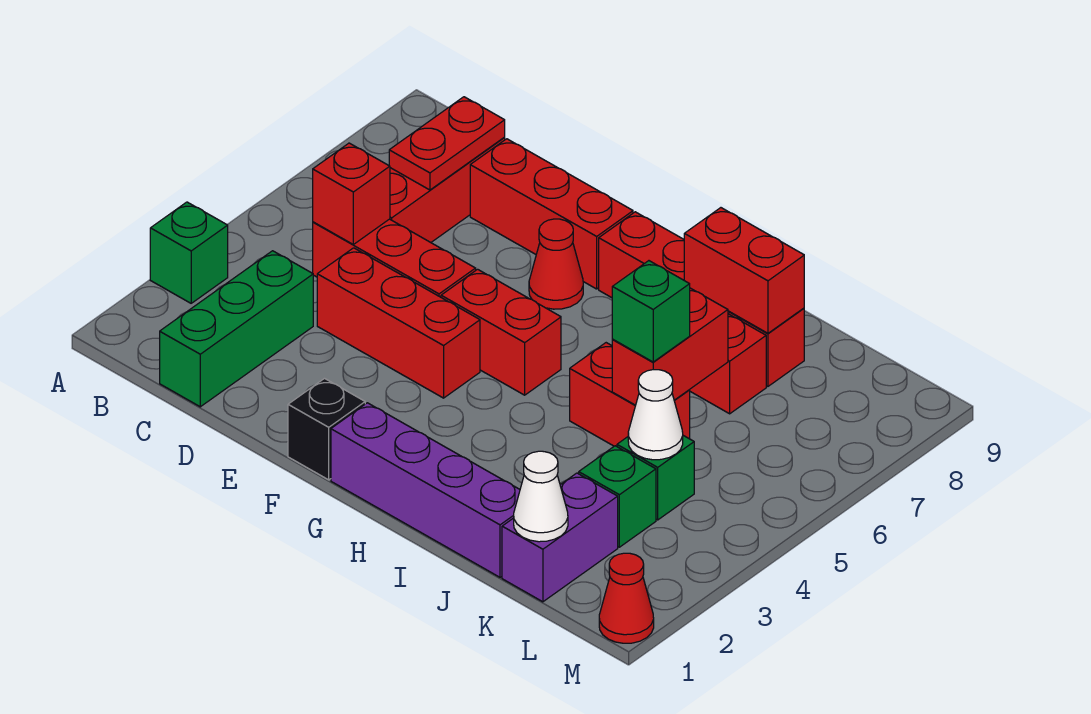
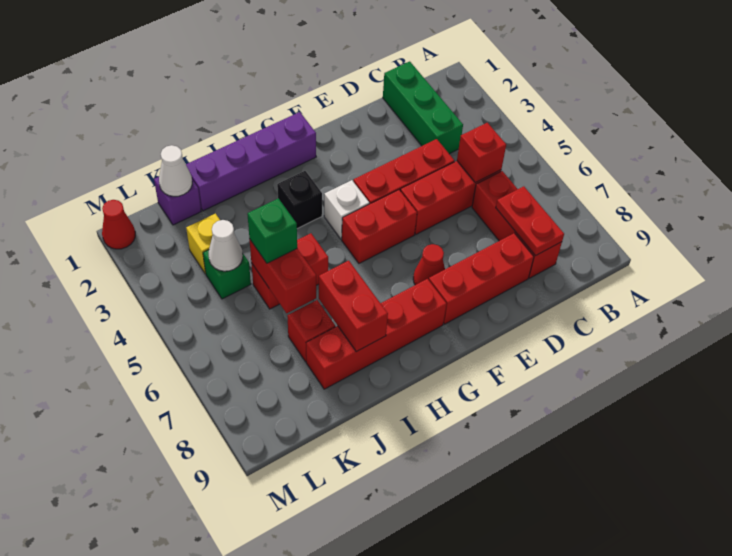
green 1x1 brick [150,202,228,303] -> none
black 1x1 brick [288,379,365,480] -> black 1x1 brick moved to [277,171,322,229]
none -> white 1x1 brick [324,180,369,239]
red 1x2 brick [684,208,804,333] -> red 1x2 brick turned to [319,261,388,352]
purple 1x2 brick [502,473,618,602] -> purple 1x1 brick [154,177,201,225]
green 1x1 brick [579,446,656,547] -> yellow 1x1 brick [186,214,220,274]

